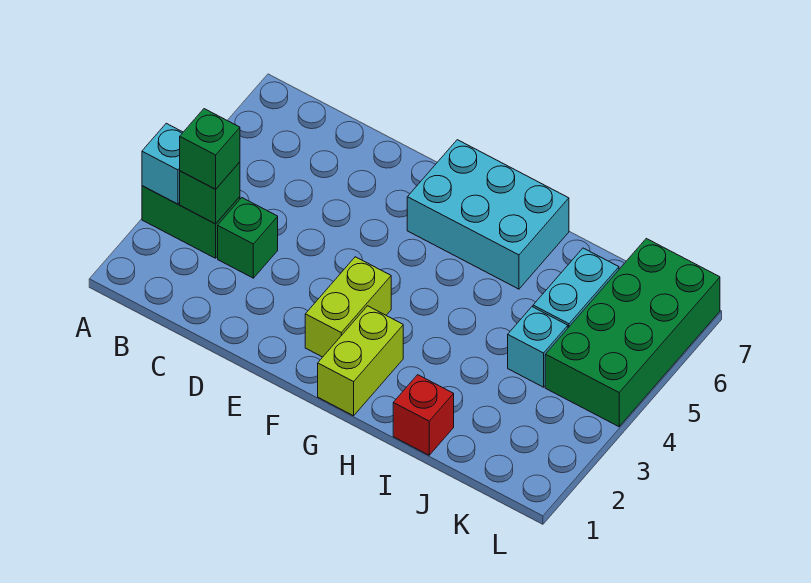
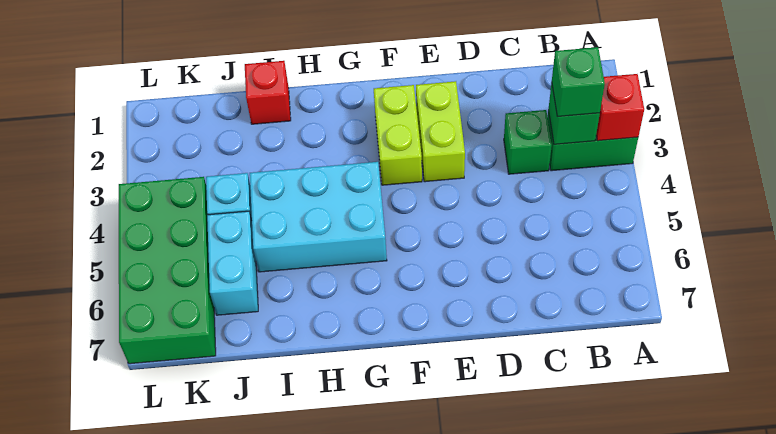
cyan 1x1 brick [142,123,183,204] -> red 1x1 brick [596,74,644,141]
cyan 2x3 brick [407,140,569,289] -> cyan 2x3 brick moved to [250,162,387,272]
lime 1x2 brick [318,306,403,416] -> lime 1x2 brick moved to [416,81,465,182]

